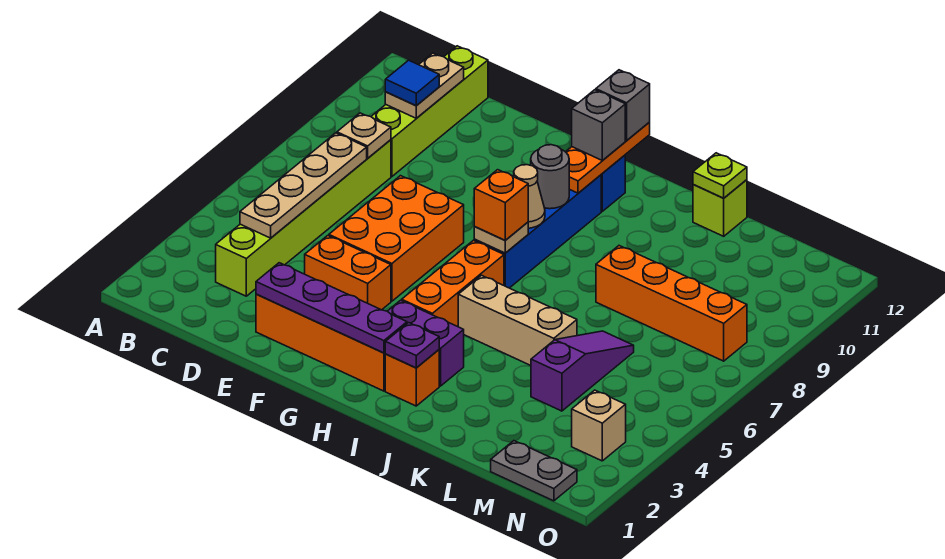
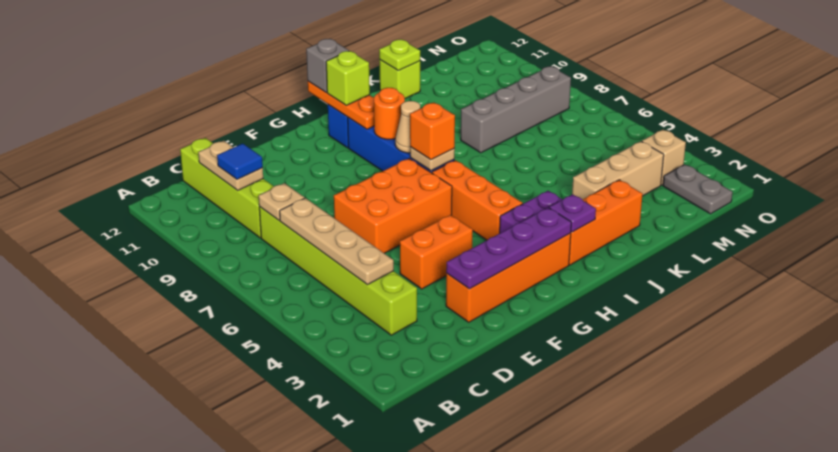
orange 2x3 brick [329,176,464,301] -> orange 2x3 brick turned to [334,159,452,253]
grey 1x1 round brick [531,145,569,209] -> orange 1x1 round brick [374,88,405,139]
grey 1x1 brick [572,90,625,161] -> lime 1x1 brick [326,51,370,105]
orange 1x1 brick [385,350,439,406] -> orange 1x3 brick [569,180,642,265]
tan 1x3 brick [458,275,577,366] -> tan 1x3 brick moved to [572,141,664,200]
orange 1x4 brick [596,246,747,361] -> grey 1x4 brick [461,66,571,153]
purple 1x3 slope [531,331,634,411] -> none
grey 1x2 plate [491,441,577,501] -> grey 1x2 plate turned to [663,164,733,214]

